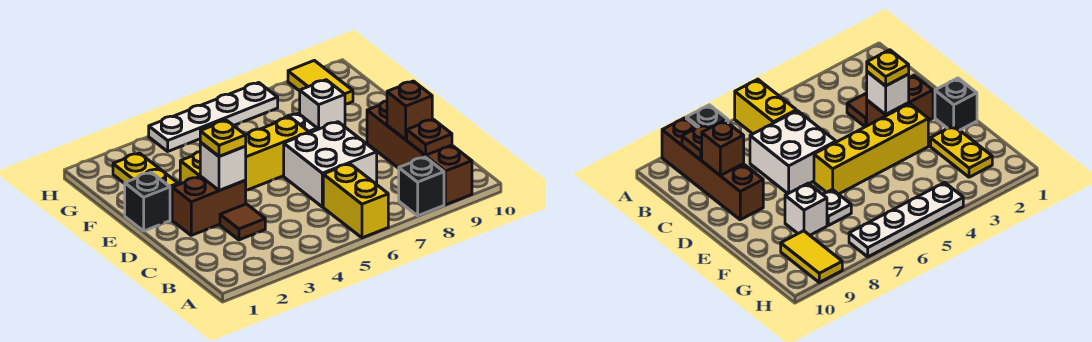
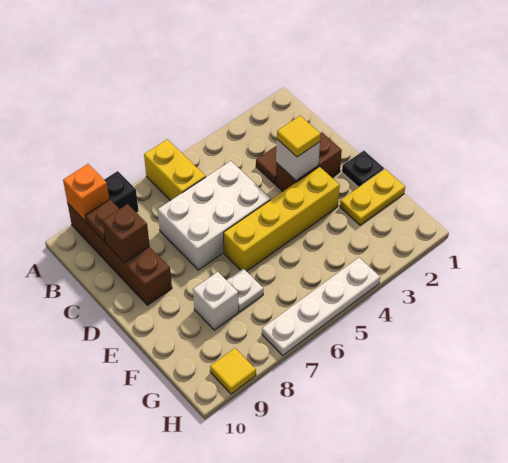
none -> orange 1x1 brick [63,164,109,222]
white 2x2 brick [284,122,377,207] -> white 2x3 brick [158,161,271,270]
yellow 1x1 plate [200,120,246,156] -> yellow 1x1 tile [277,116,321,157]
black 1x1 brick [125,172,170,231] -> black 1x1 plate [342,151,384,187]
yellow 1x2 plate [113,153,178,197] -> yellow 1x2 plate turned to [340,169,405,225]
yellow 1x2 tile [288,60,353,104] -> yellow 1x1 tile [210,348,256,394]

